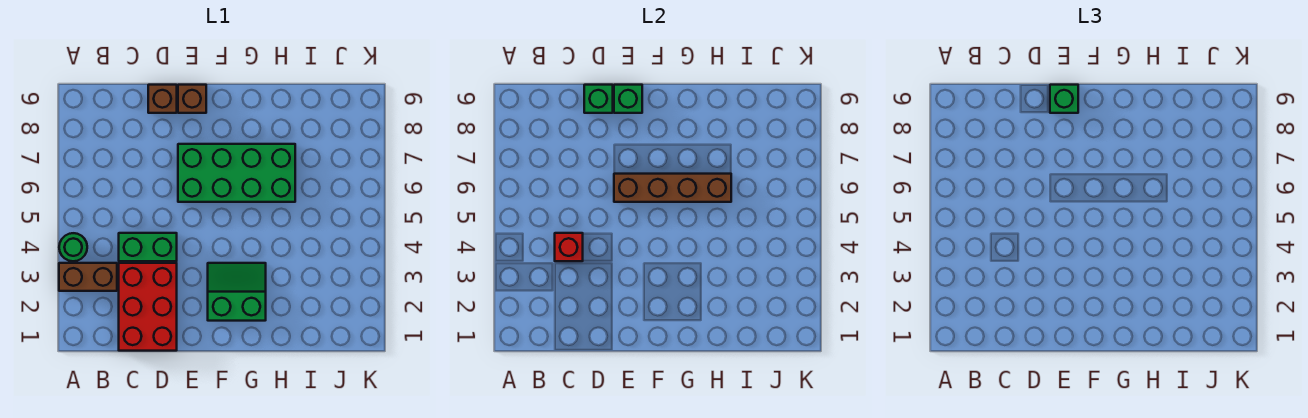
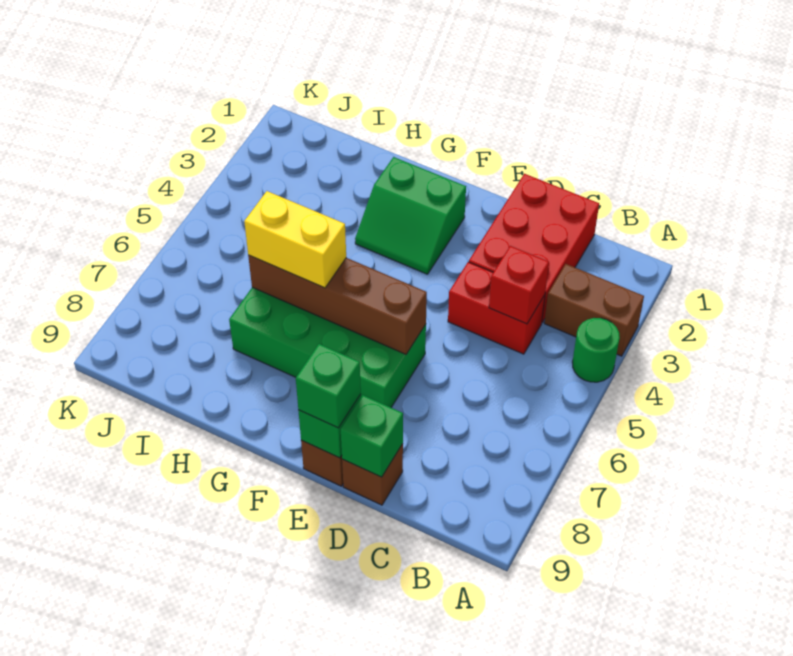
green 1x2 brick [119,233,177,261] -> red 1x2 brick [448,262,545,354]
none -> yellow 1x2 brick [244,191,346,288]

